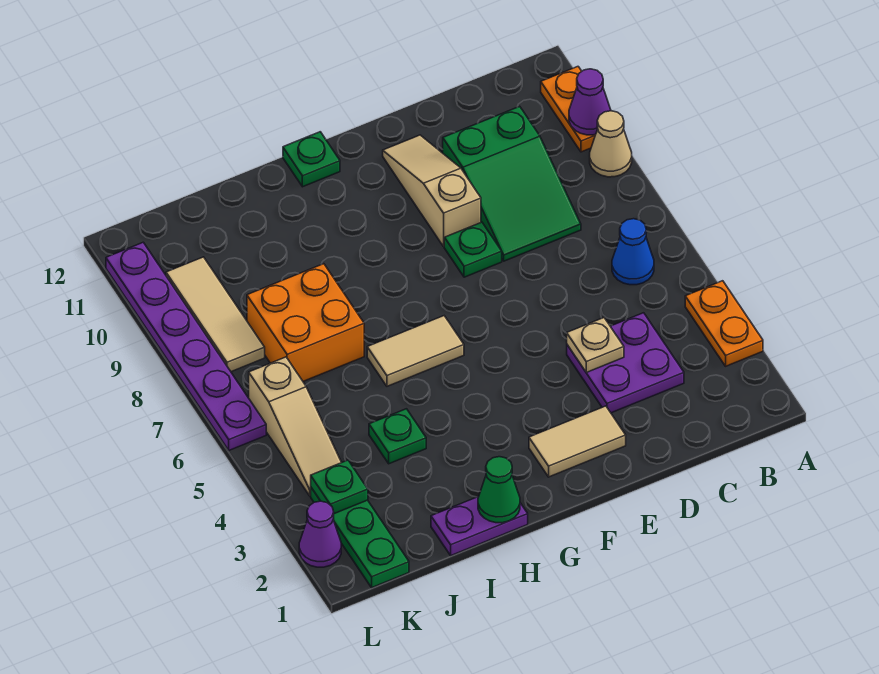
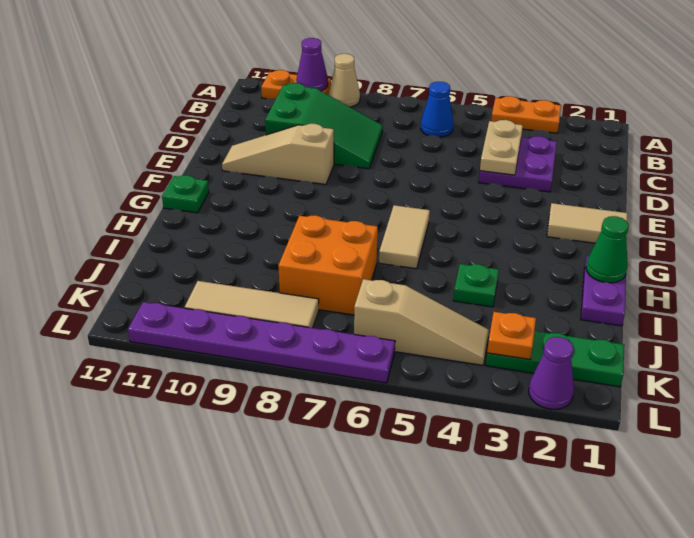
tan 1x1 plate [567,318,624,372] -> tan 1x2 plate [480,120,523,175]
tan 1x2 tile [529,406,626,477] -> tan 1x2 tile turned to [547,203,628,243]
green 1x1 plate [444,222,502,277] -> none
green 1x1 plate [311,460,368,514] -> orange 1x1 plate [487,312,536,359]

